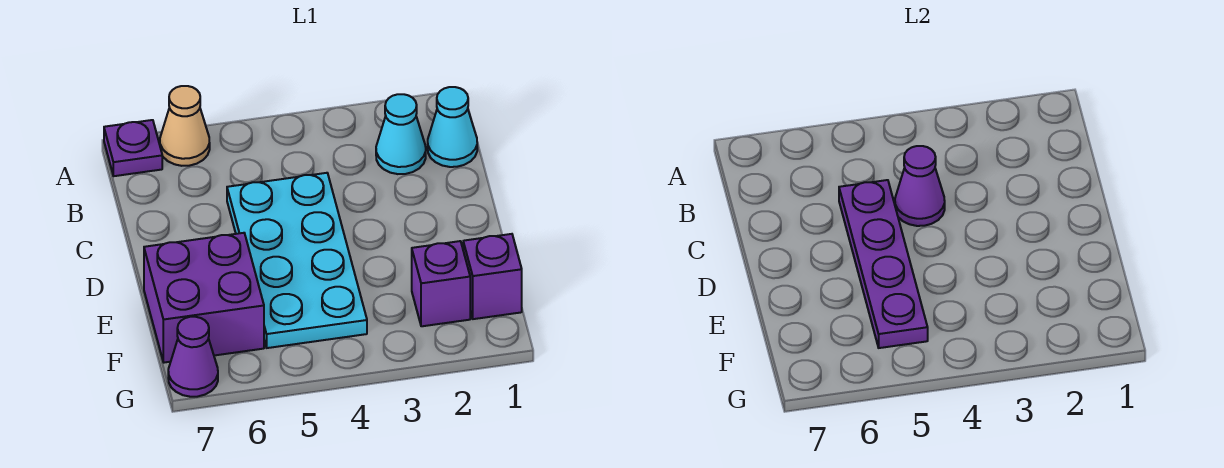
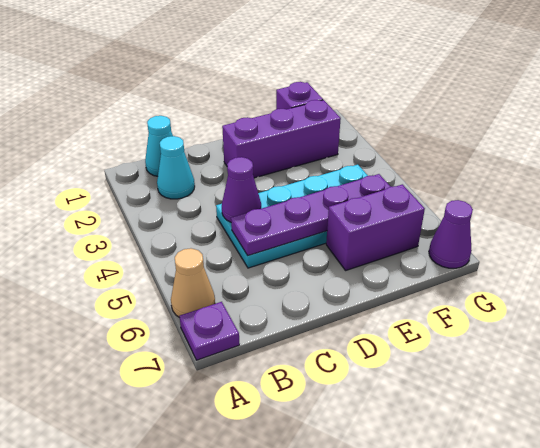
purple 2x2 brick [144,233,264,363] -> purple 1x2 brick [326,184,425,270]
purple 1x1 brick [412,241,470,326] -> purple 1x3 brick [222,100,341,178]

